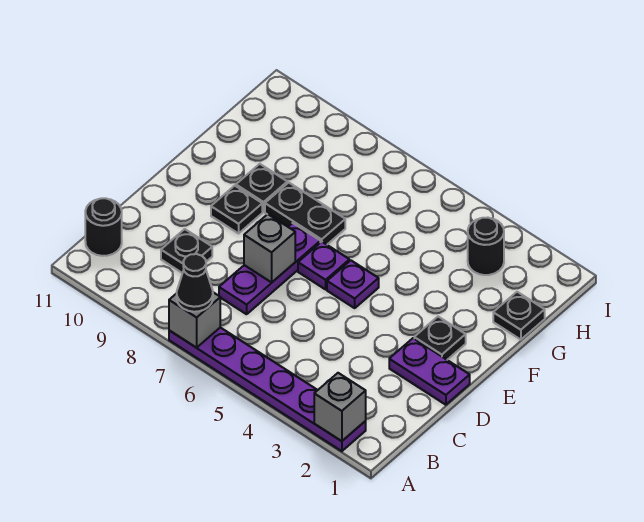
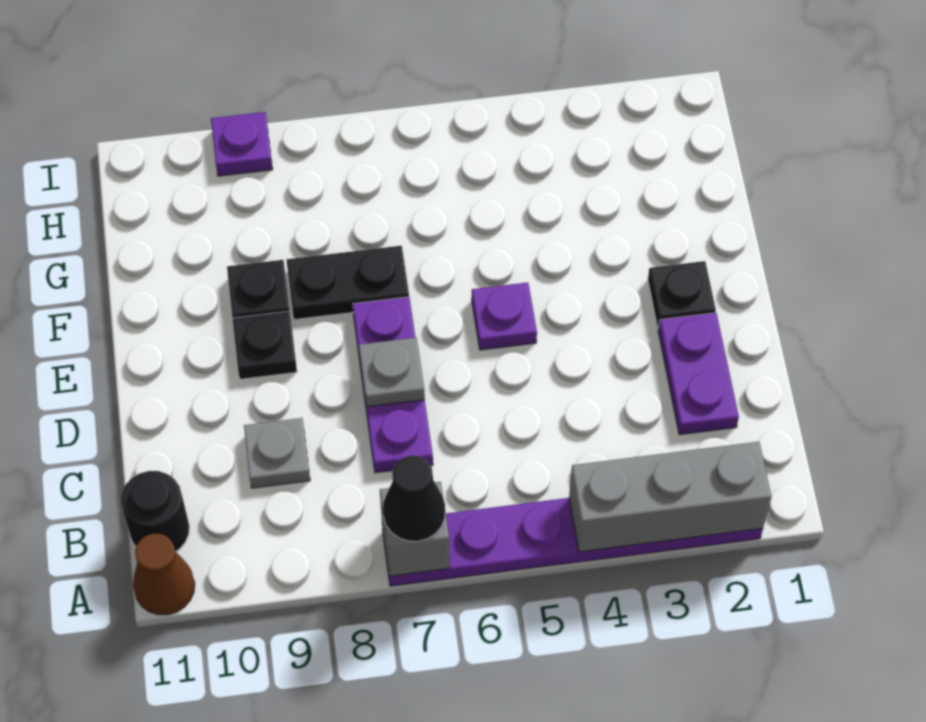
grey 1x1 brick [314,373,366,441] -> grey 1x3 brick [569,442,771,552]
none -> brown 1x1 cone [133,534,195,615]
black 1x1 plate [161,229,212,273] -> grey 1x1 plate [244,418,310,488]
purple 1x2 plate [389,338,470,405] -> purple 1x2 plate turned to [658,313,739,435]
grey 1x1 brick [244,214,295,282] -> grey 1x1 plate [359,338,425,407]
purple 1x1 plate [298,242,349,289] -> purple 1x1 plate moved to [211,112,273,176]
black 1x1 plate [493,292,545,340] -> none
black 1x1 round brick [468,218,504,275] -> none

